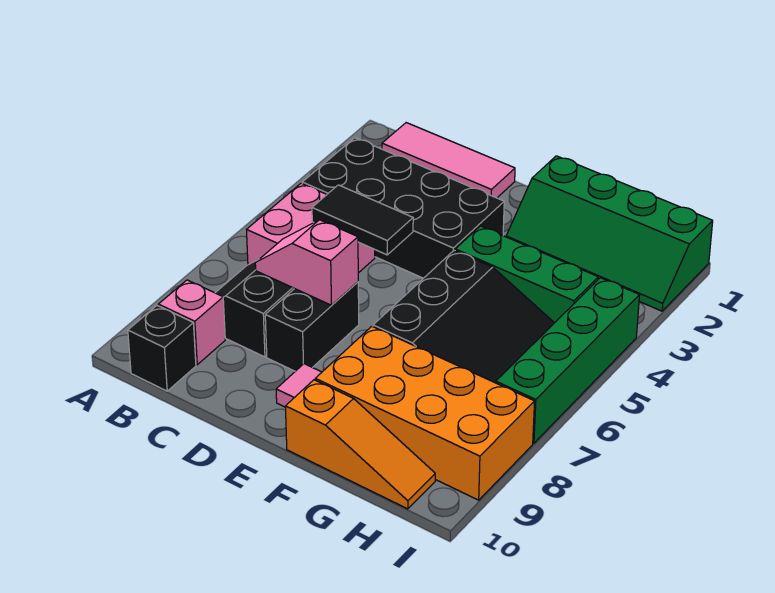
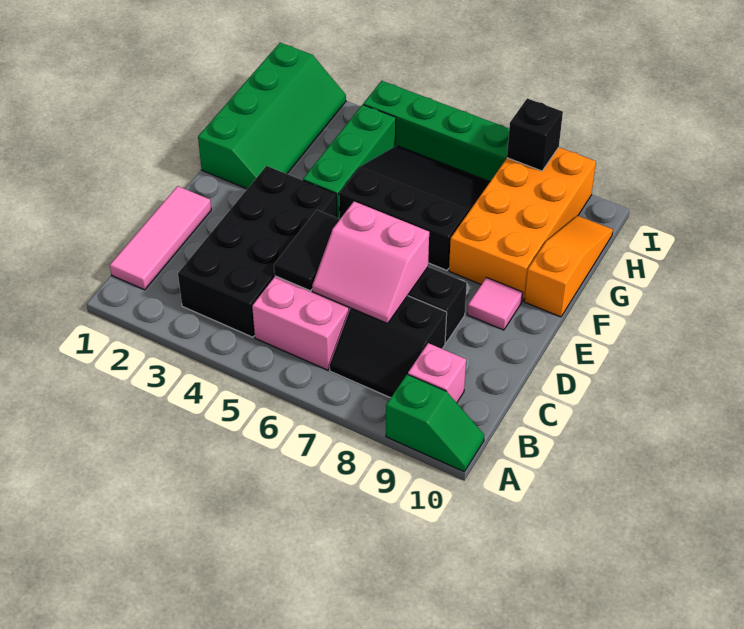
none -> green 1x2 slope [386,374,484,472]
black 1x1 brick [128,306,196,391] -> black 1x1 brick moved to [507,98,563,171]
pink 1x2 slope [255,220,358,305] -> pink 2x2 slope [312,202,429,323]

